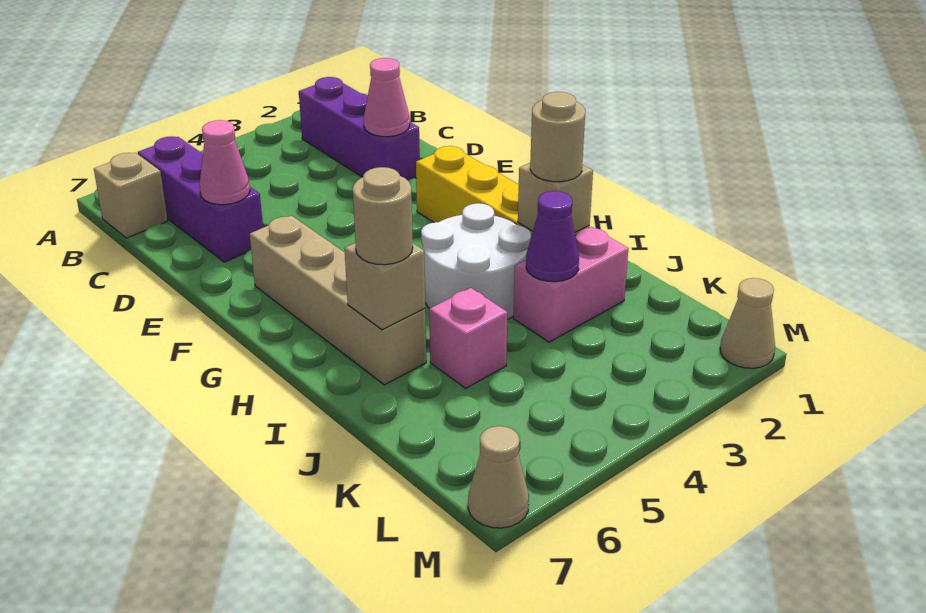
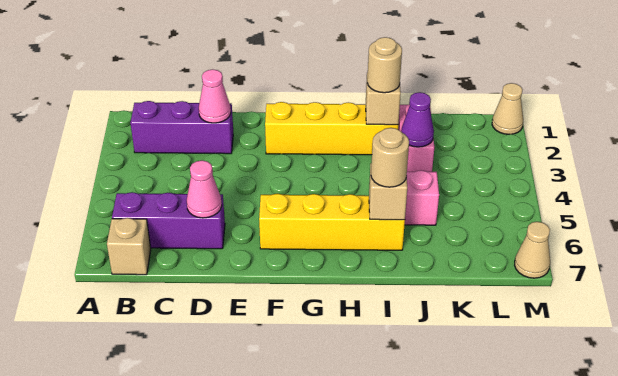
tan 1x4 brick [250,216,426,385] -> yellow 1x4 brick [259,194,405,250]
white 2x2 round brick [421,203,531,319] -> none

